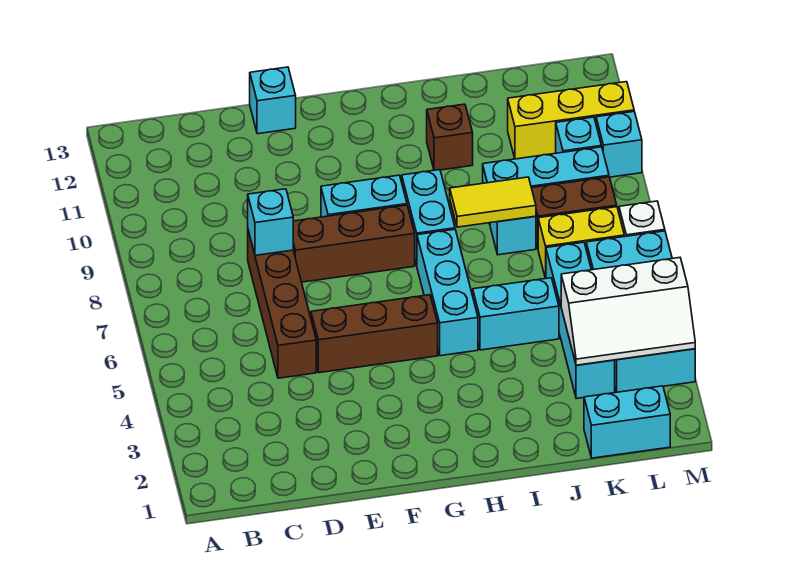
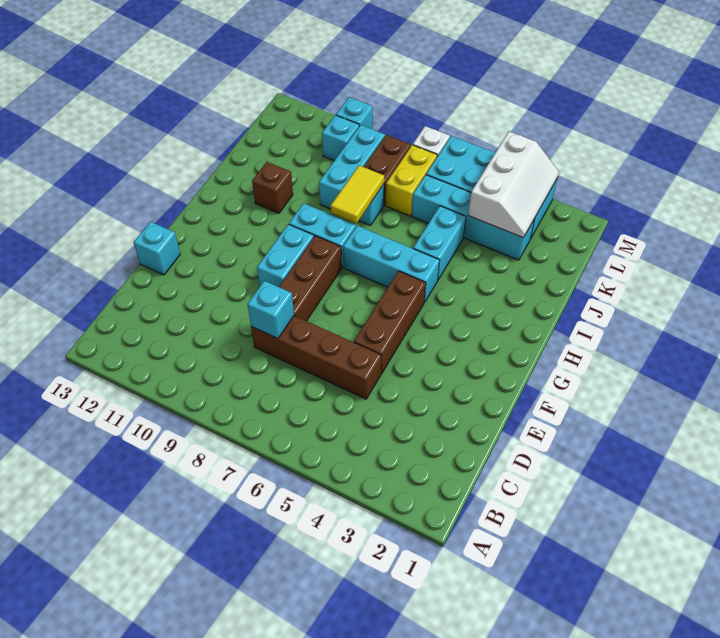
cyan 1x2 brick [584,386,670,458] -> none
yellow 1x3 brick [508,82,634,159] -> none

